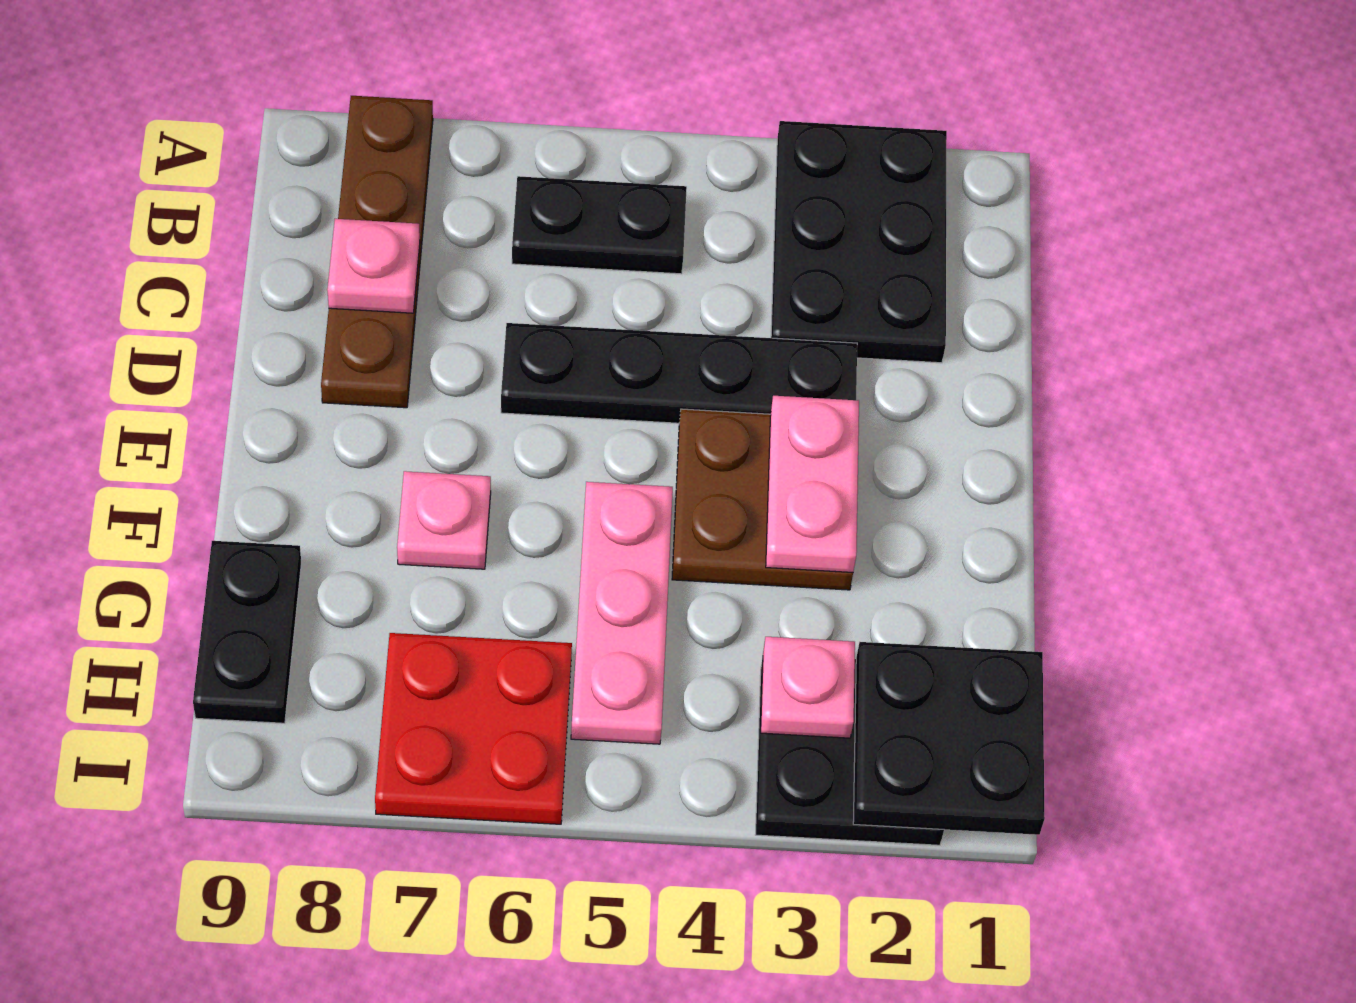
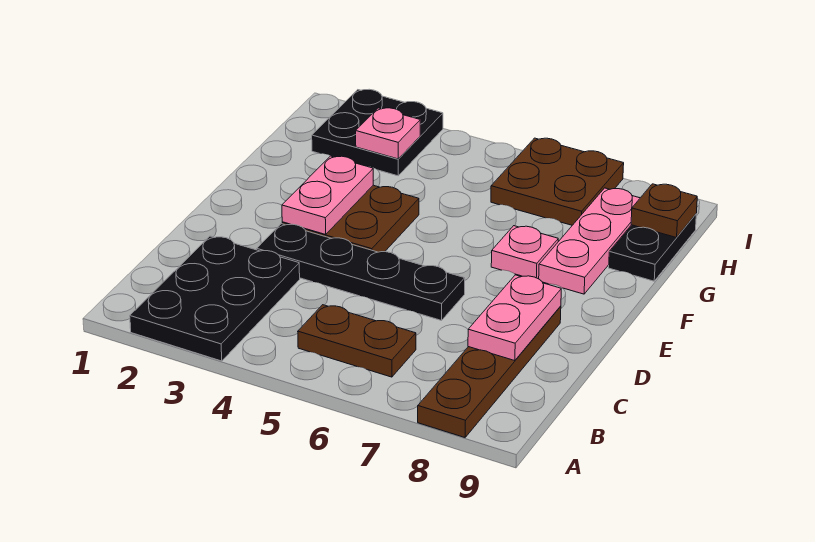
black 1x2 plate [512,176,687,274] -> brown 1x2 plate [298,305,416,377]
pink 1x1 plate [327,219,420,313] -> pink 1x2 plate [468,275,561,361]
pink 1x3 plate [571,482,673,744] -> pink 1x3 plate moved to [539,188,640,294]
black 2x2 plate [853,642,1045,835] -> none
red 2x2 plate [375,633,572,824] -> brown 2x2 plate [491,138,624,225]
none -> brown 1x1 plate [631,184,697,238]

